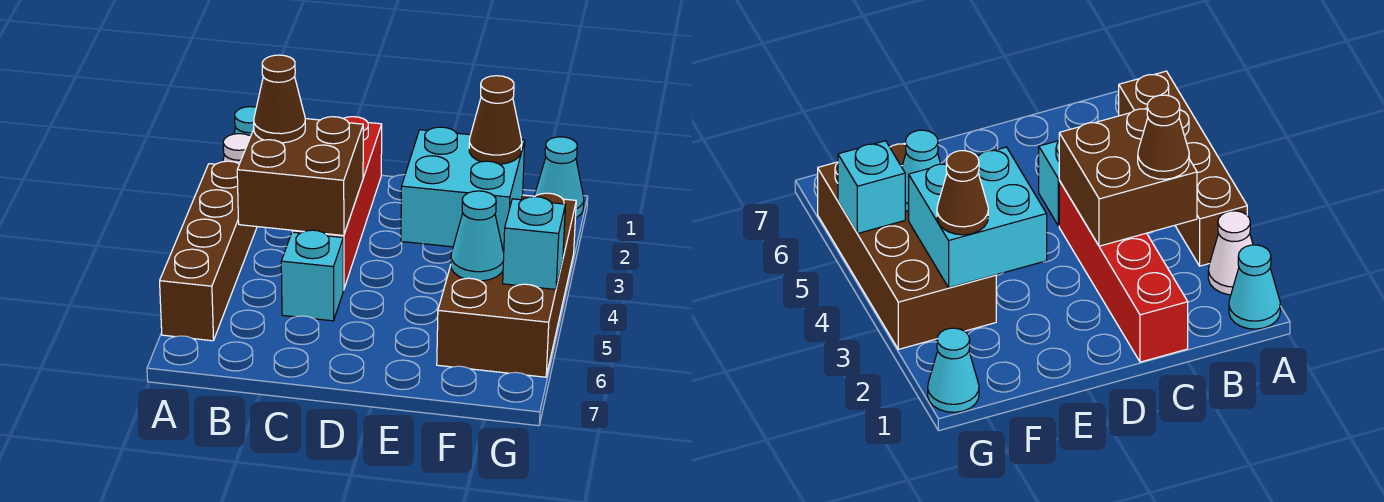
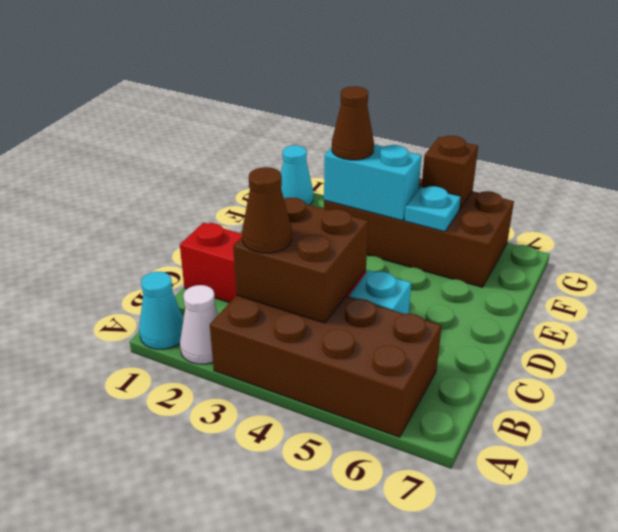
brown 1x4 brick [160,161,257,341] -> brown 2x4 brick [210,295,442,437]
cyan 2x2 brick [401,127,525,252] -> cyan 1x2 brick [324,144,422,221]
cyan 1x1 cone [451,191,504,281] -> cyan 1x1 plate [405,186,461,232]
cyan 1x1 brick [503,197,565,289] -> brown 1x1 brick [422,136,478,210]

